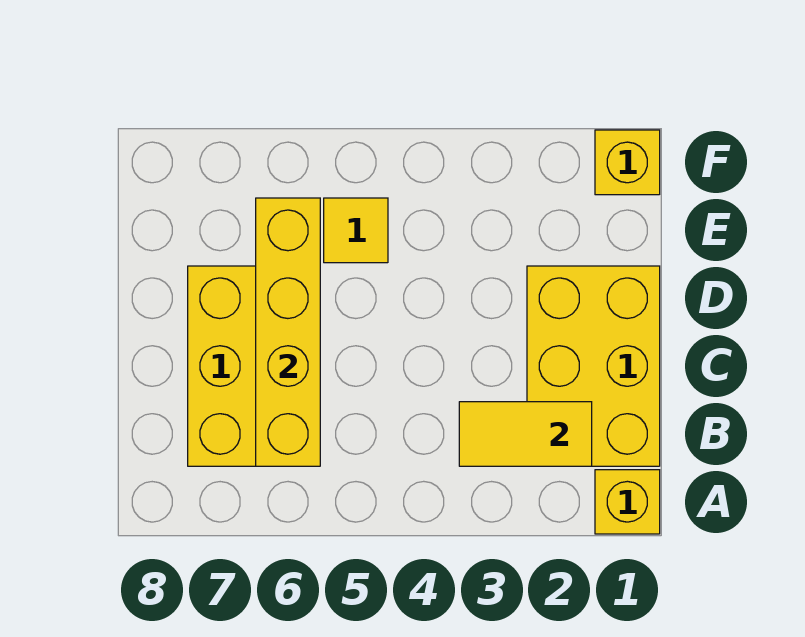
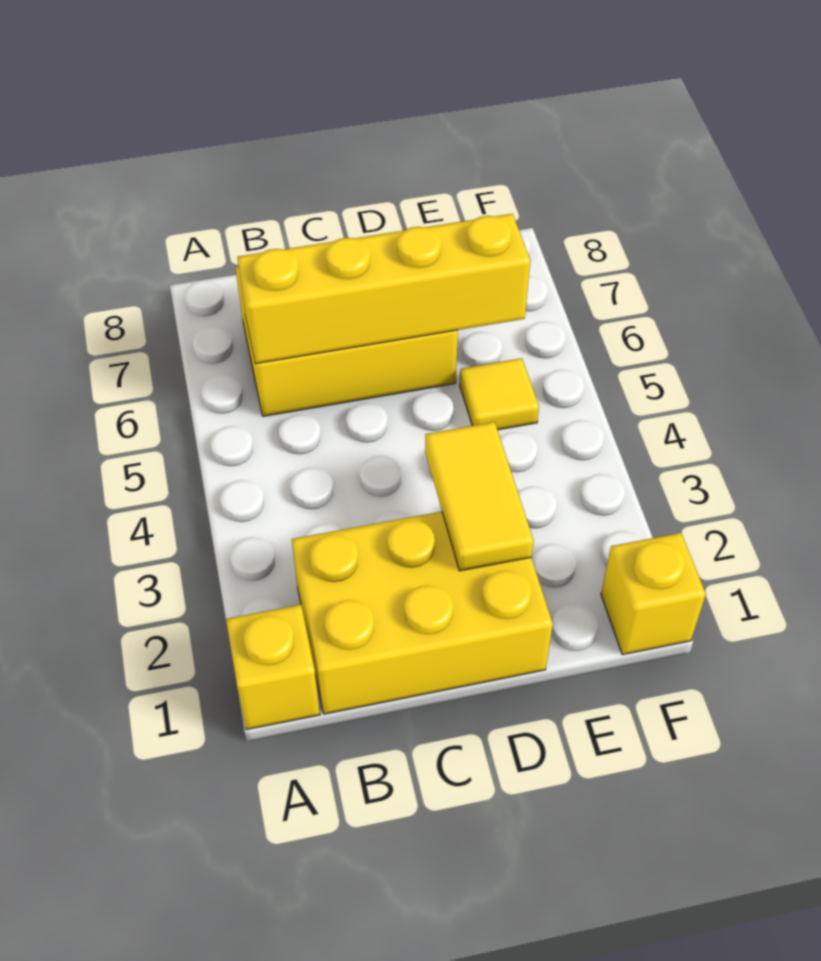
yellow 1x2 tile [459,402,592,466] -> yellow 1x2 tile moved to [425,422,534,571]

